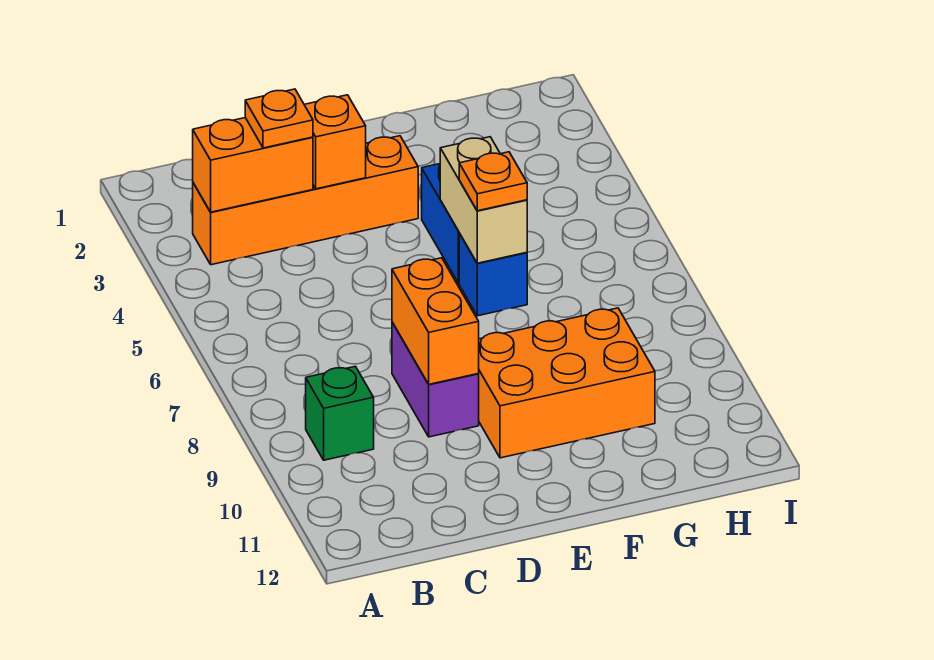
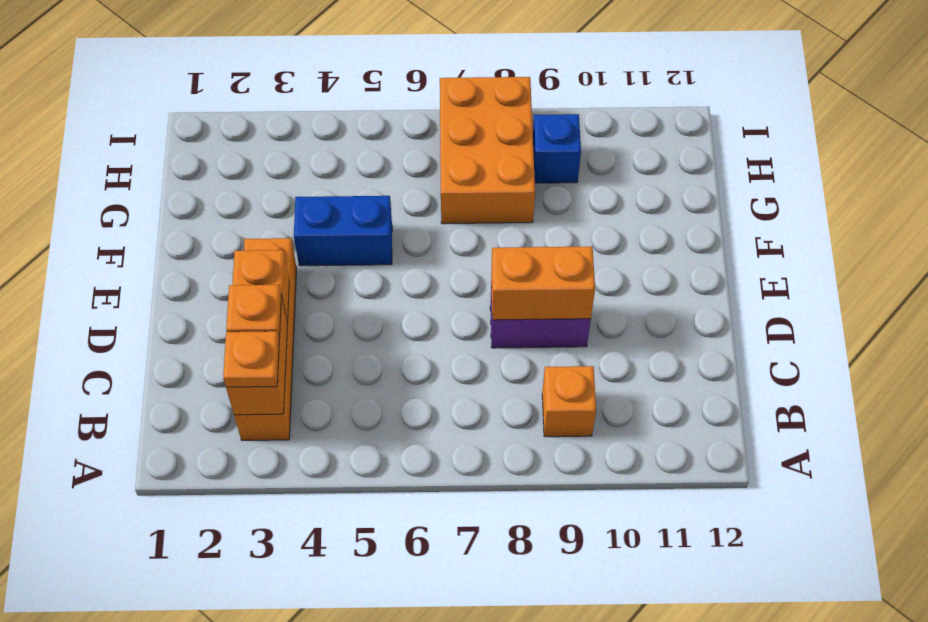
green 1x1 brick [306,366,374,460] -> orange 1x1 brick [542,366,596,437]
orange 2x3 brick [478,308,655,458] -> orange 2x3 brick moved to [440,77,535,224]
tan 1x2 brick [440,137,527,263] -> none
blue 1x1 brick [459,233,527,316] -> blue 1x1 brick moved to [533,114,581,183]
orange 1x1 plate [459,152,527,211] -> orange 1x1 plate moved to [223,331,279,387]

